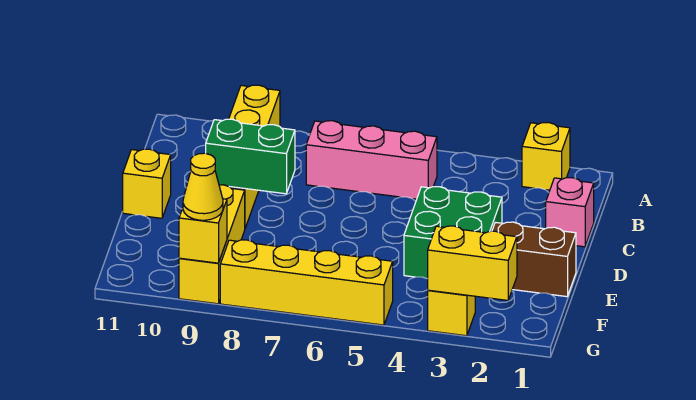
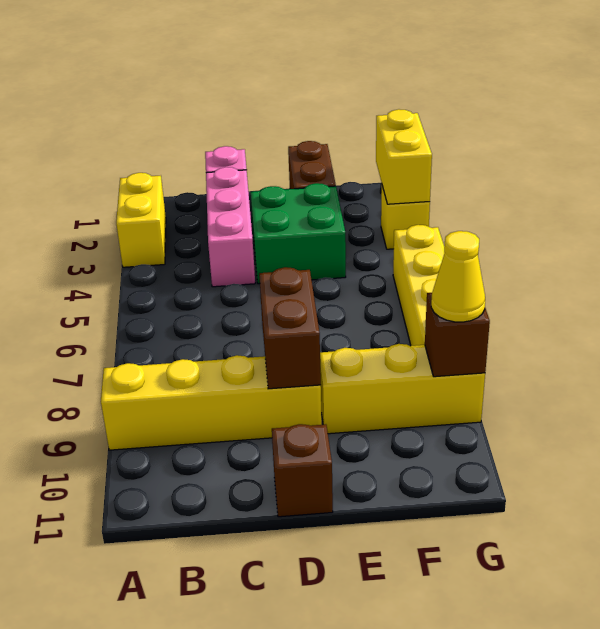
yellow 1x1 brick [522,122,570,190] -> yellow 1x2 brick [116,173,166,267]
pink 1x3 brick [306,121,437,199] -> pink 1x3 brick moved to [206,167,255,287]
green 1x2 brick [206,119,295,194] -> brown 1x2 brick [259,267,321,389]
yellow 1x1 brick [123,149,171,218] -> brown 1x1 brick [272,424,333,517]
yellow 1x1 brick [179,199,227,263] -> brown 1x1 brick [424,293,490,377]

